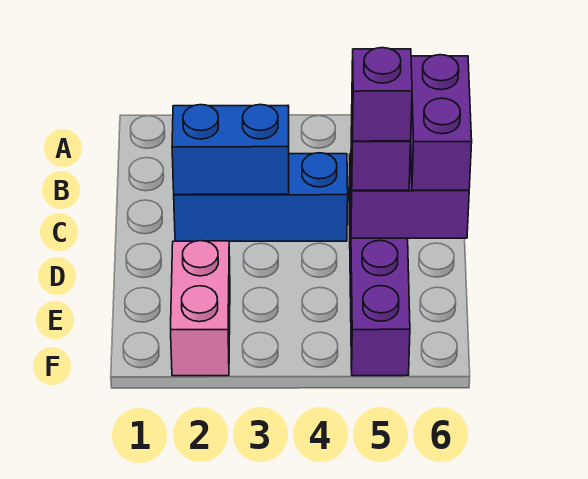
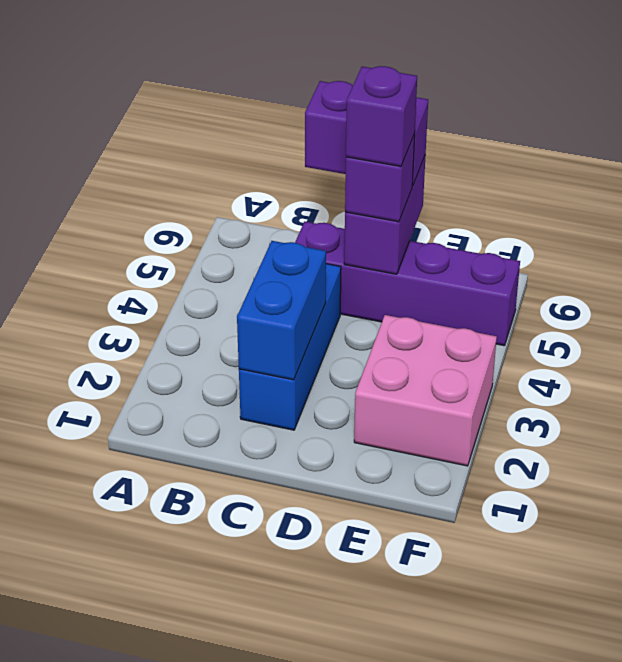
pink 1x2 brick [171,241,230,376] -> pink 2x2 brick [354,315,497,466]

